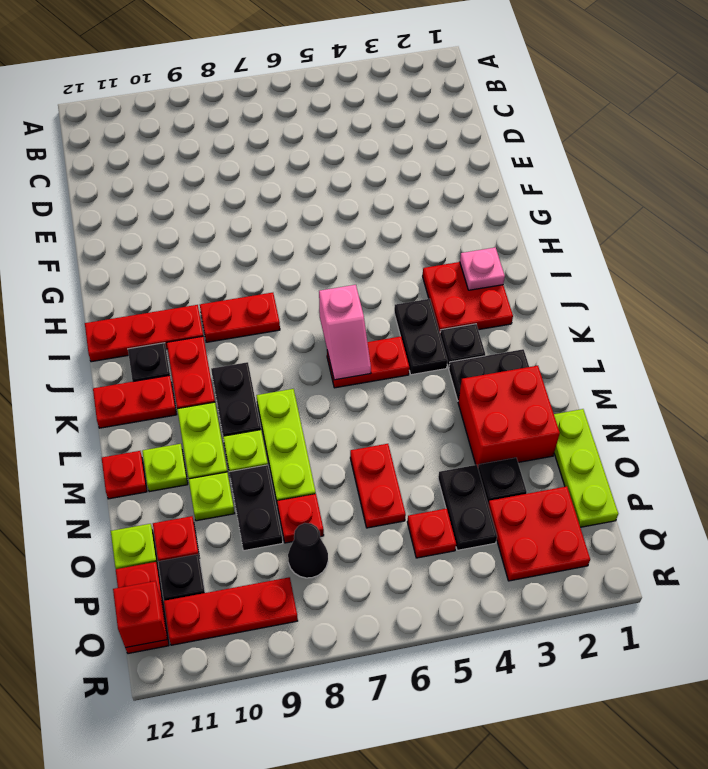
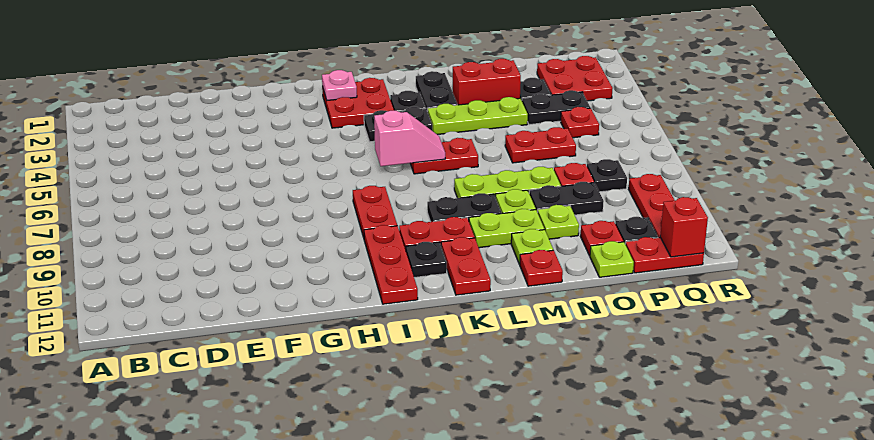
red 1x2 plate [327,336,409,388] -> red 1x2 plate turned to [410,138,478,174]
red 2x2 brick [458,366,560,466] -> red 1x2 brick [453,59,521,105]
lime 1x3 plate [554,409,618,527] -> lime 1x3 plate moved to [428,97,528,135]
black 1x1 cone [288,523,328,578] -> black 1x1 plate [587,159,627,192]

